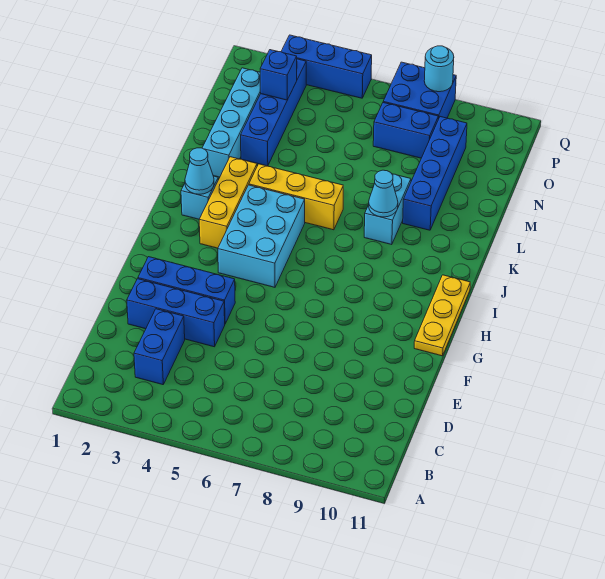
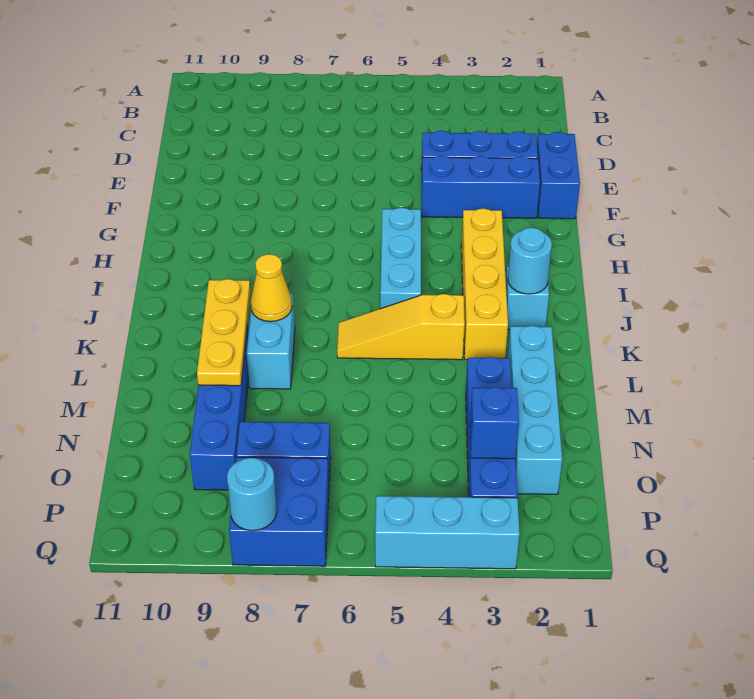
blue 1x2 brick [134,309,185,385] -> blue 1x2 brick moved to [537,132,580,219]
yellow 1x3 plate [414,275,470,356] -> yellow 1x3 plate moved to [197,279,250,386]
cyan 2x3 brick [218,185,305,287] -> cyan 1x3 brick [380,208,421,309]
yellow 1x3 brick [199,157,257,248] -> yellow 1x4 brick [461,208,508,360]
cyan 1x1 cone [185,148,214,194] -> cyan 1x1 round brick [508,227,552,294]
yellow 1x3 brick [249,164,343,230] -> yellow 1x3 slope [337,294,465,360]
cyan 1x1 cone [369,170,398,217] -> yellow 1x1 cone [251,254,292,322]
blue 1x3 brick [281,35,372,98] -> cyan 1x3 brick [375,496,520,569]

